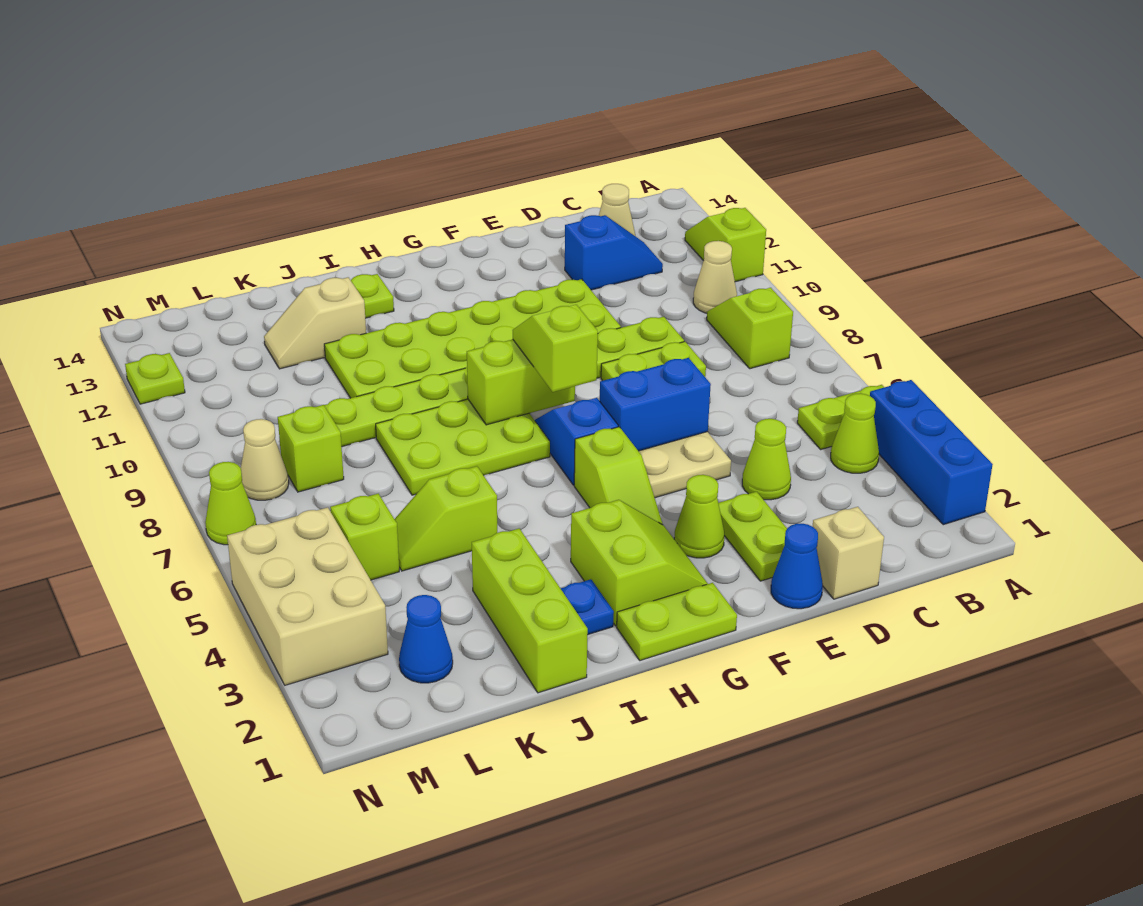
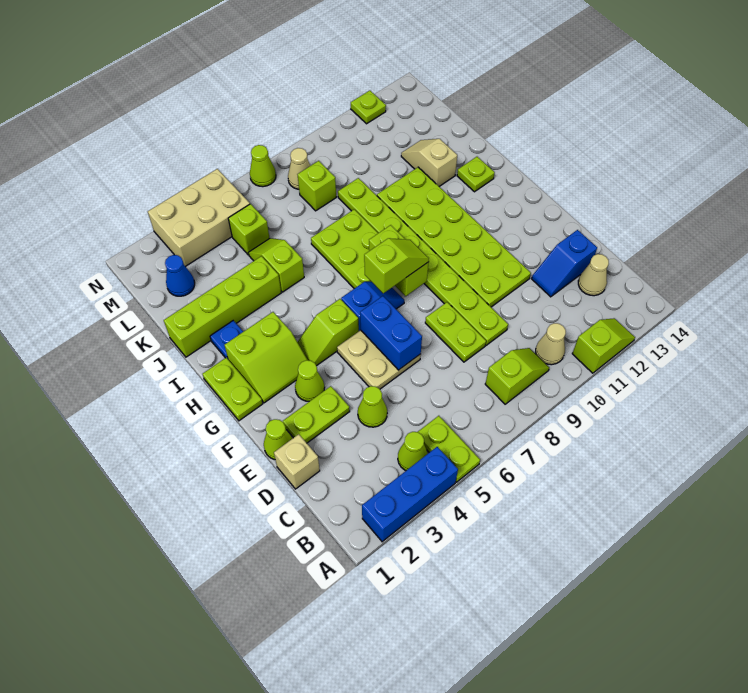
blue 1x2 slope [565,215,663,290] -> blue 1x2 slope turned to [532,230,597,297]
blue 1x1 cone [771,524,823,609] -> lime 1x1 cone [264,419,293,460]
lime 1x3 brick [472,529,588,693] -> lime 1x4 brick [164,256,281,357]

